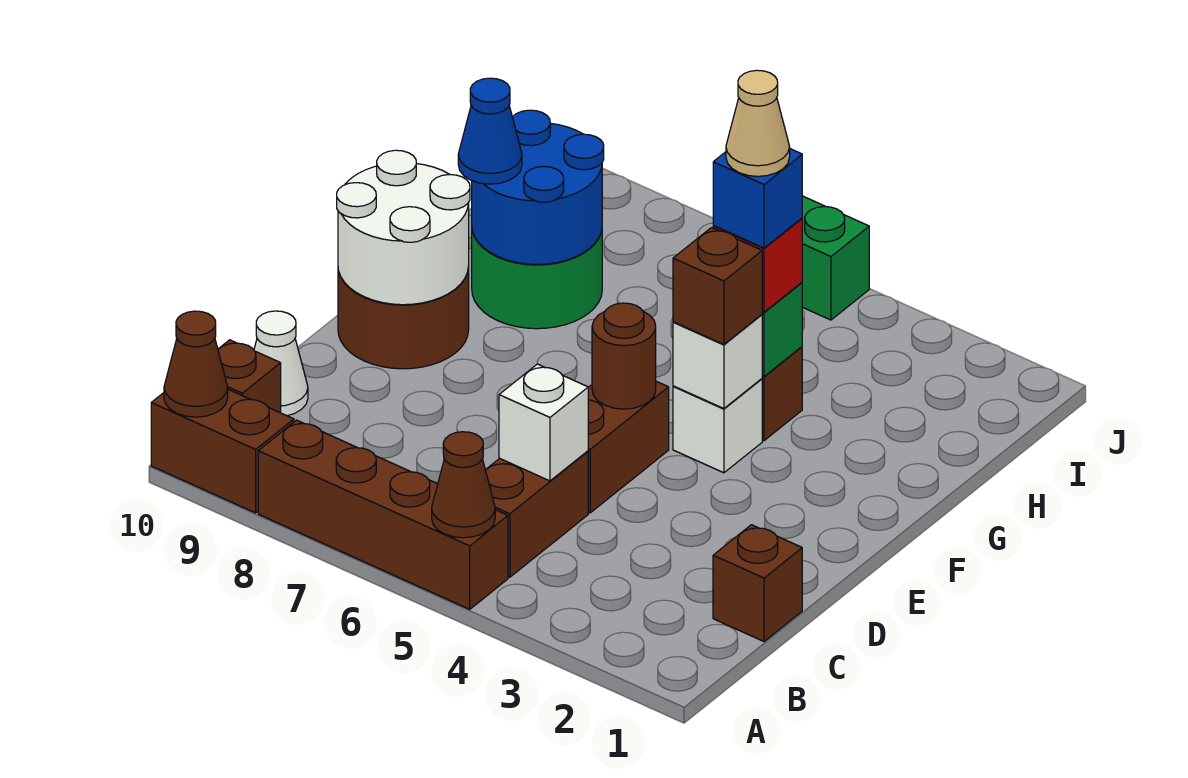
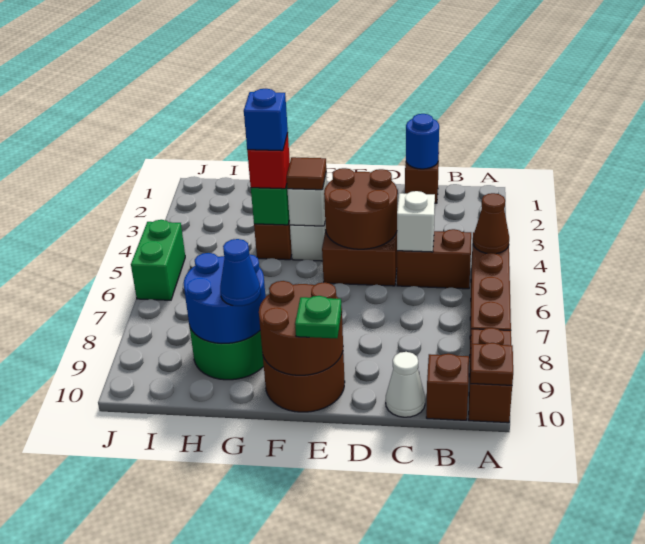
brown 1x1 cone [164,311,228,417] -> brown 1x1 plate [471,343,513,385]
none -> blue 1x1 round brick [406,114,439,169]
brown 1x1 round brick [592,303,656,409] -> brown 2x2 round brick [324,168,397,249]
white 2x2 round brick [337,150,470,305] -> brown 2x2 round brick [259,281,343,375]
none -> green 1x1 plate [295,296,342,338]
brown 1x1 brick [673,228,762,344] -> brown 1x1 tile [287,157,326,190]
tan 1x1 cone [726,70,790,176] -> none

